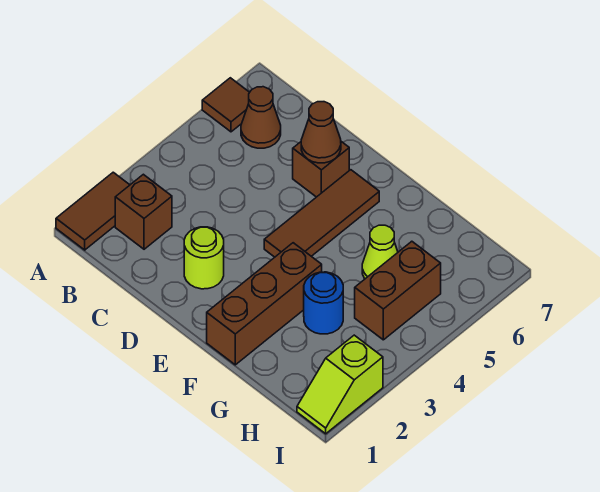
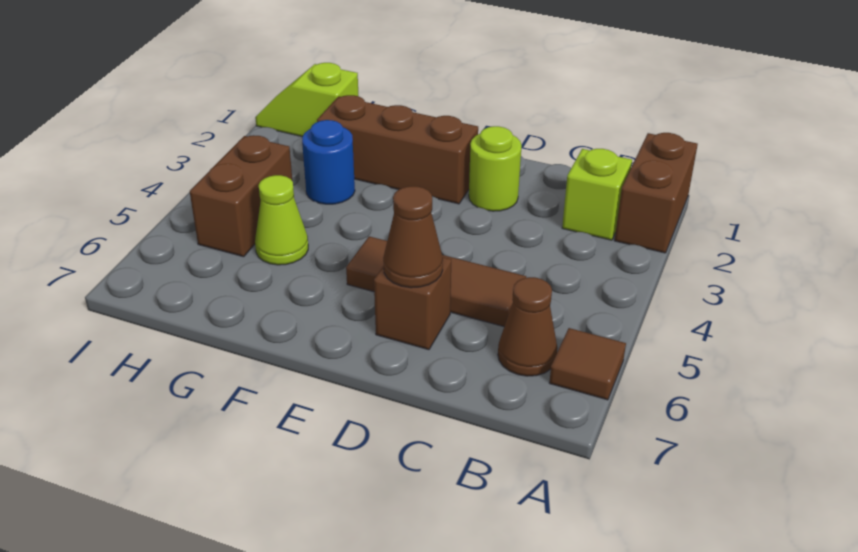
brown 1x2 tile [56,172,129,250] -> brown 1x2 brick [614,133,698,253]
brown 1x1 brick [115,174,172,249] -> lime 1x1 brick [562,149,632,240]
brown 1x3 tile [264,170,379,257] -> brown 1x3 tile turned to [346,236,526,327]
brown 1x3 brick [207,243,322,365] -> brown 1x3 brick turned to [317,95,478,204]
lime 1x2 slope [297,335,383,434] -> lime 1x2 slope turned to [255,63,359,137]

